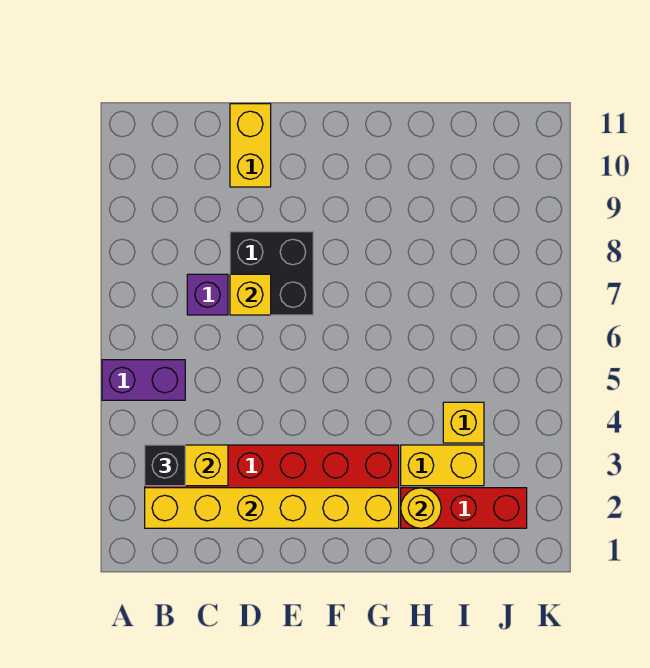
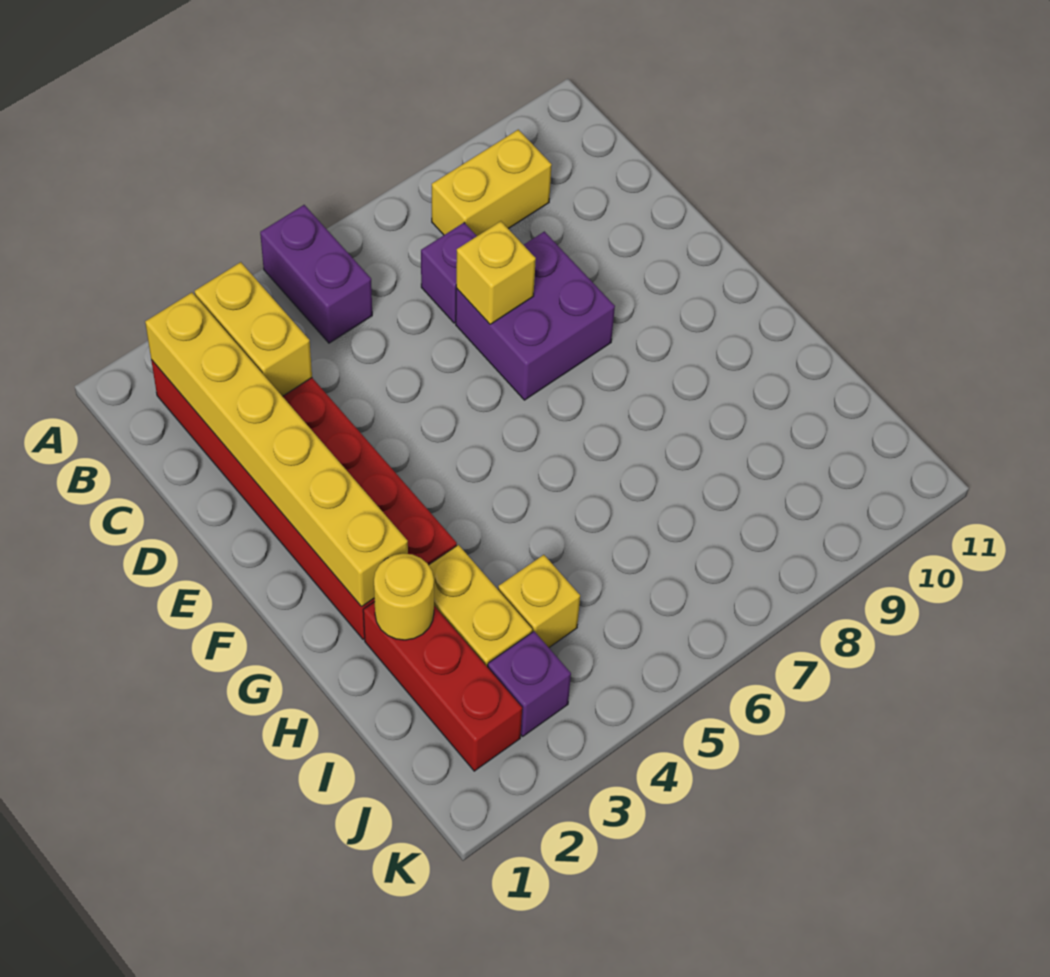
black 1x1 brick [145,445,185,486] -> none
black 2x2 brick [230,232,313,315] -> purple 2x2 brick [456,231,615,400]
yellow 1x2 brick [230,104,271,187] -> yellow 1x2 brick moved to [432,130,552,236]
none -> purple 1x1 brick [488,631,571,736]

